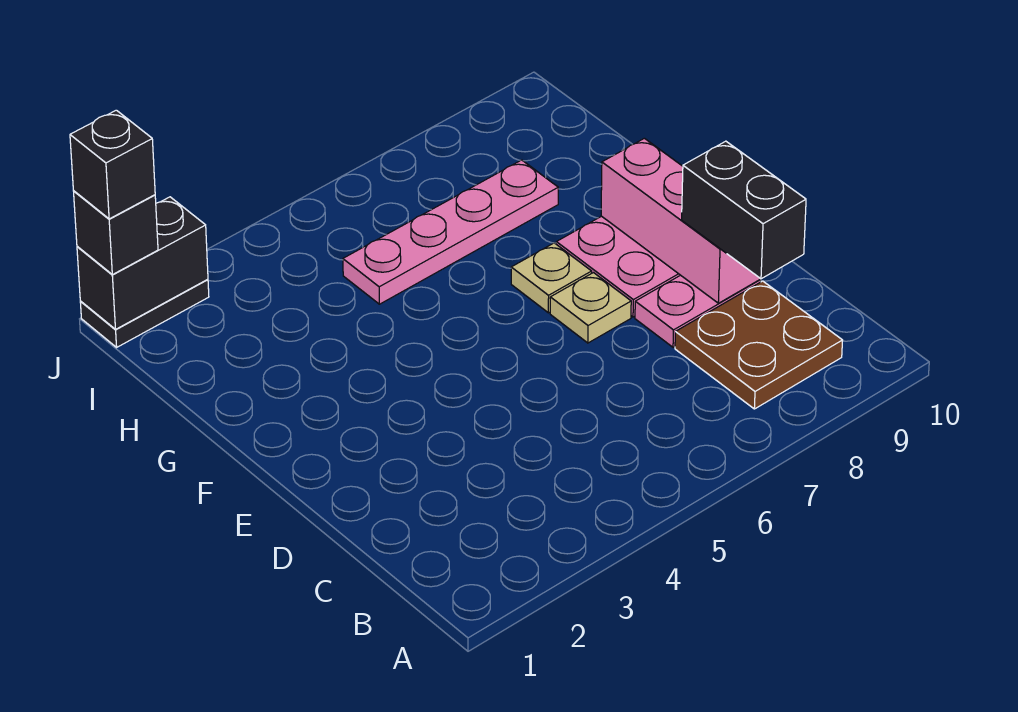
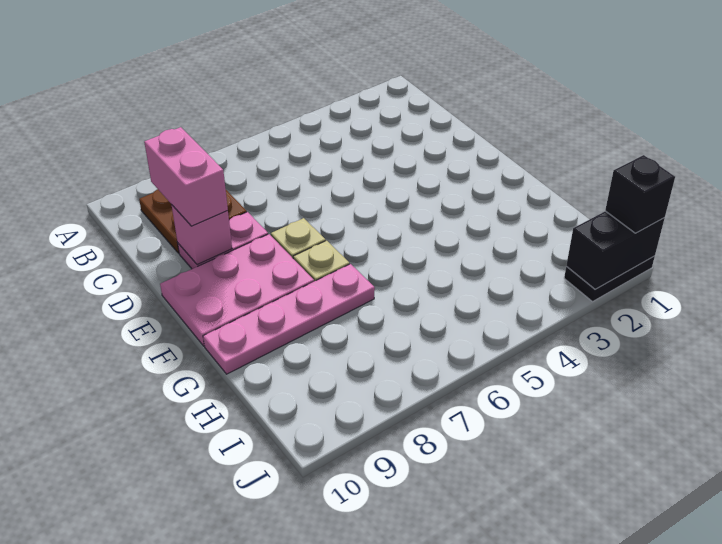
black 1x2 brick [682,141,806,279] -> pink 1x2 brick [144,127,228,226]
pink 1x3 brick [601,138,760,303] -> pink 1x1 brick [172,205,232,265]
pink 1x4 plate [343,160,558,304] -> pink 1x4 plate moved to [203,264,375,374]
black 1x1 brick [70,110,155,219] -> none

